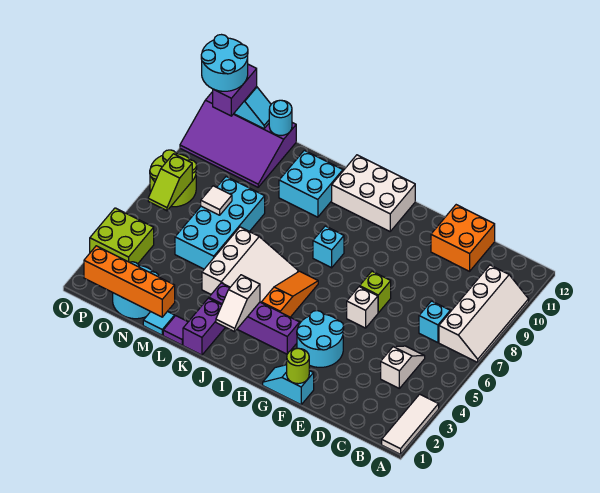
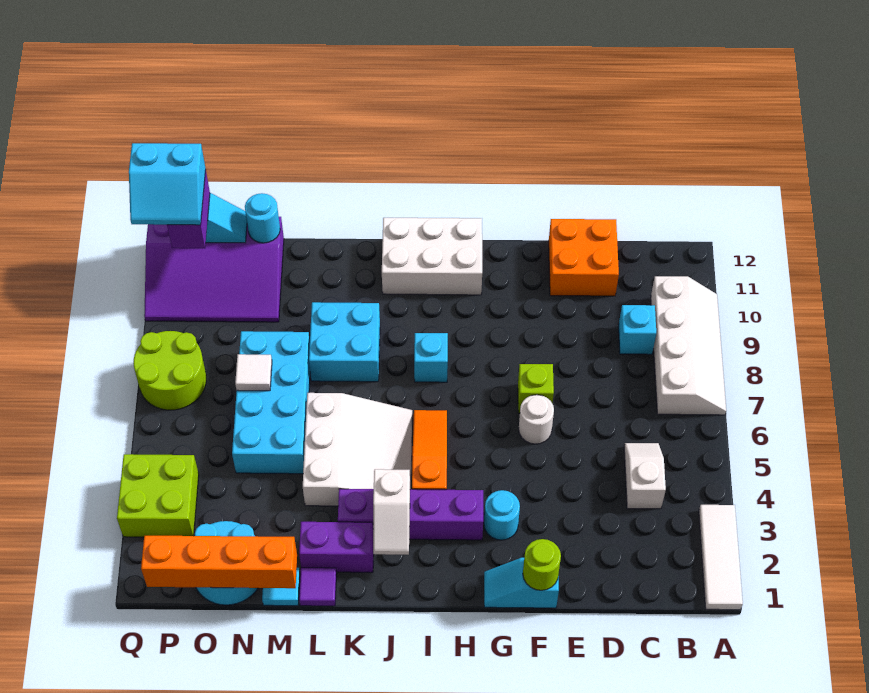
cyan 1x1 brick [419,301,450,343] -> cyan 1x1 brick moved to [619,305,656,354]
cyan 2x2 round brick [297,310,344,367] -> cyan 1x1 round brick [484,490,520,540]
white 1x1 brick [347,287,378,328] -> white 1x1 round brick [519,395,554,444]
purple 1x2 brick [183,298,225,355] -> purple 1x2 brick turned to [299,521,374,572]
cyan 2x2 brick [279,150,343,217] -> cyan 2x2 brick moved to [309,302,380,382]
lime 1x2 slope [148,154,192,211] -> none
cyan 2x2 round brick [201,35,248,91] -> cyan 2x2 slope [129,143,206,225]

